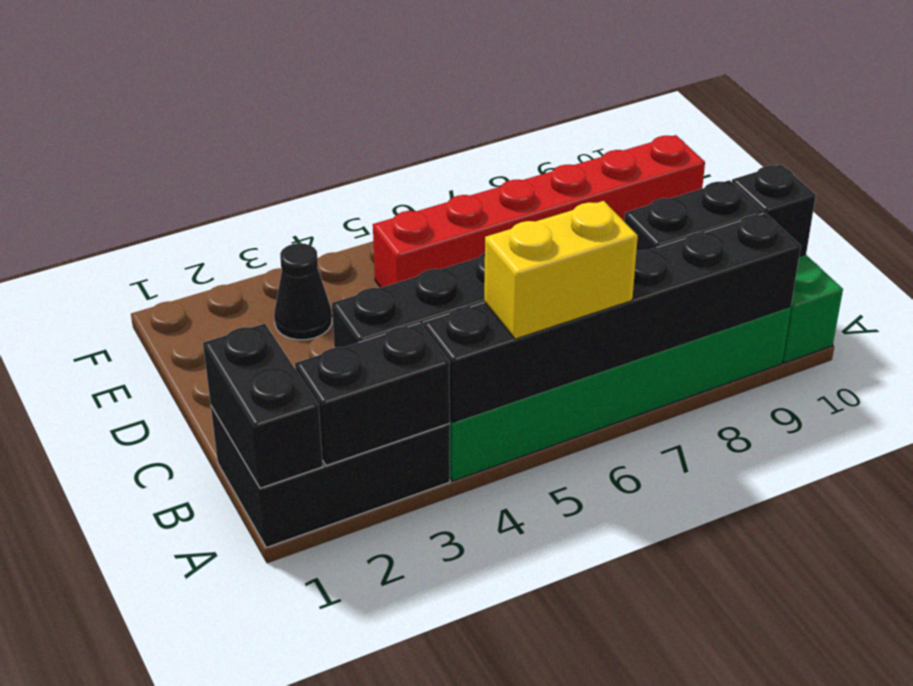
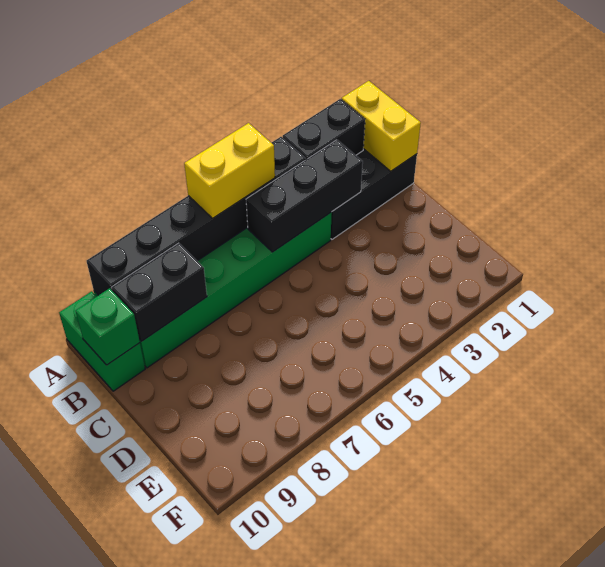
black 1x2 brick [203,324,323,488] -> yellow 1x2 brick [342,81,421,171]
black 1x1 brick [732,164,816,256] -> green 1x1 brick [76,288,140,365]
black 1x1 cone [274,243,332,340] -> none
red 1x6 brick [373,135,705,288] -> none

